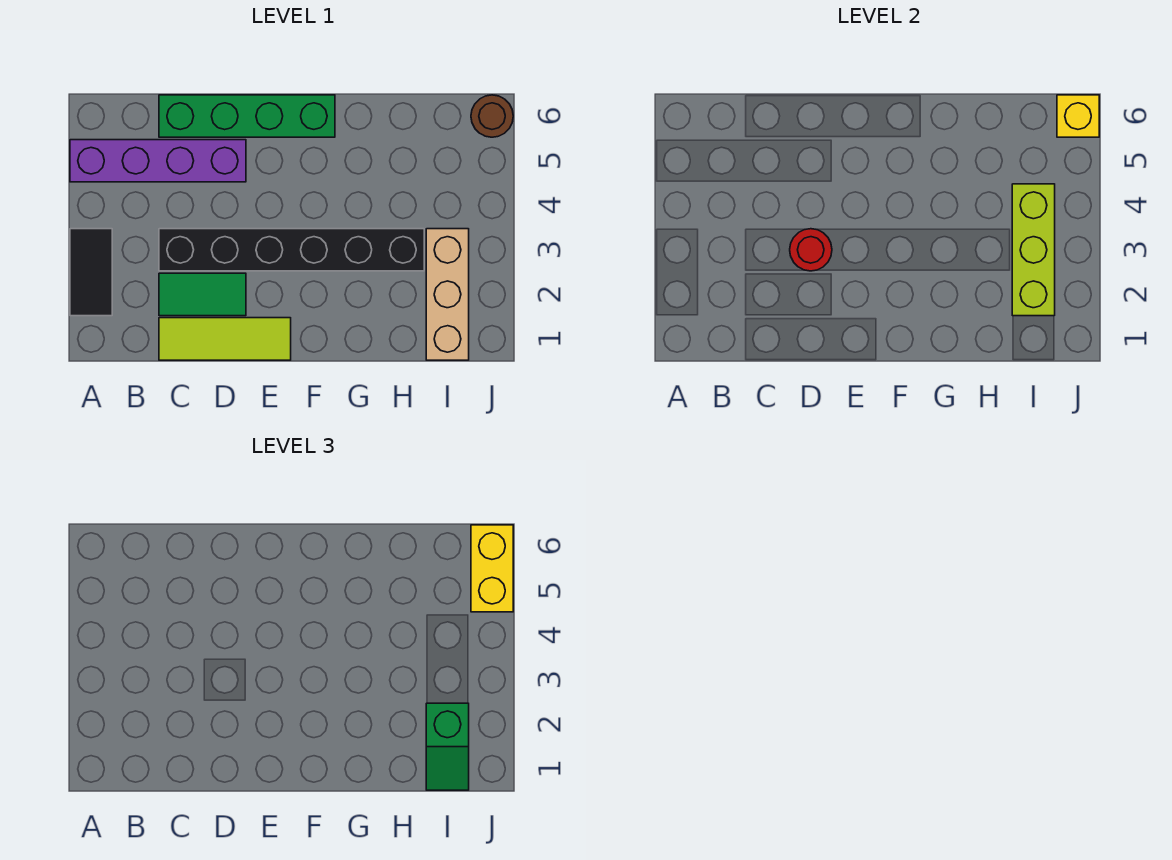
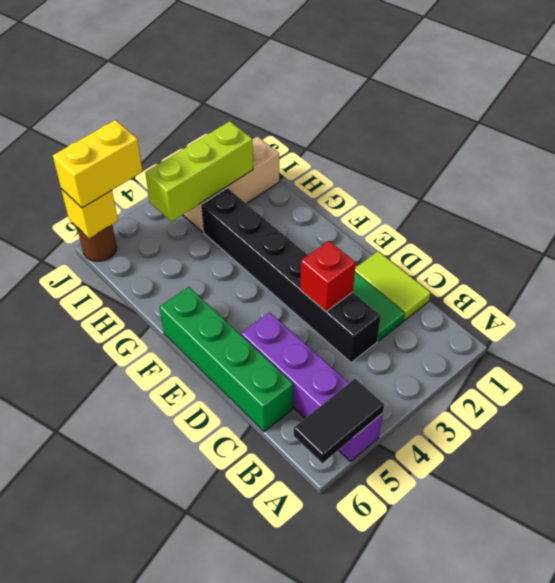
black 1x2 tile [70,229,112,316] -> black 1x2 tile moved to [294,379,384,463]
lime 1x3 tile [159,318,291,360] -> lime 1x2 tile [355,251,431,320]
red 1x1 round brick [790,229,832,271] -> red 1x1 brick [300,241,356,312]
green 1x2 slope [426,703,469,790] -> none

